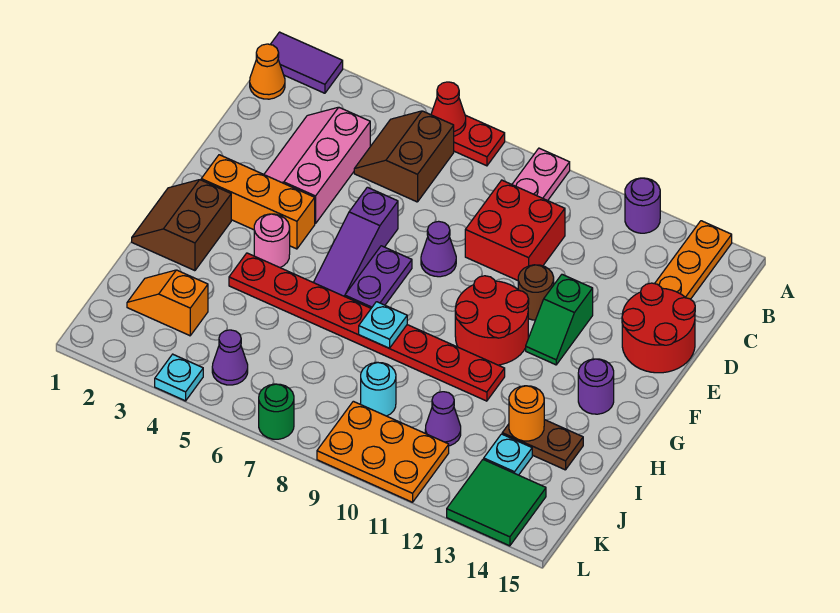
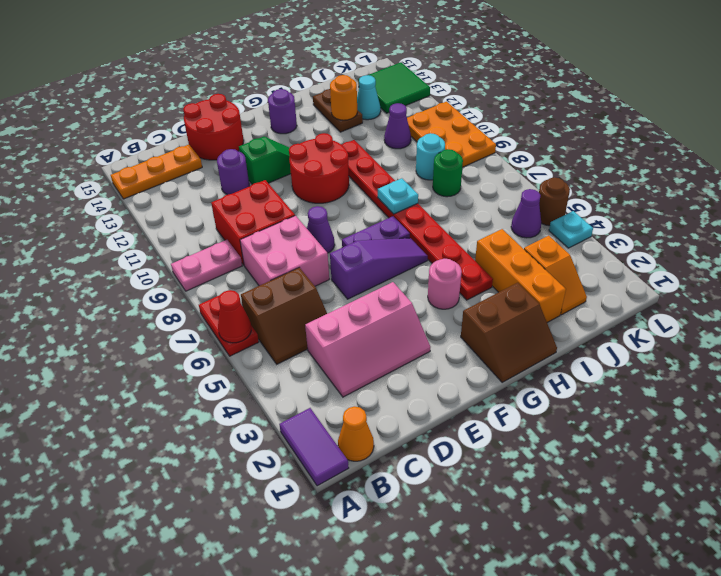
purple 1x1 round brick [625,178,660,233] -> purple 1x1 round brick moved to [217,149,249,195]
none -> pink 2x2 brick [240,216,329,286]
brown 1x1 round brick [518,265,554,320] -> brown 1x1 round brick moved to [539,177,570,226]
orange 1x3 brick [201,155,315,249] -> orange 1x3 brick moved to [475,229,566,323]
cyan 1x1 plate [484,434,532,475] -> cyan 1x1 cone [357,75,381,120]
green 1x1 round brick [259,384,294,439] -> green 1x1 round brick moved to [433,149,463,197]

